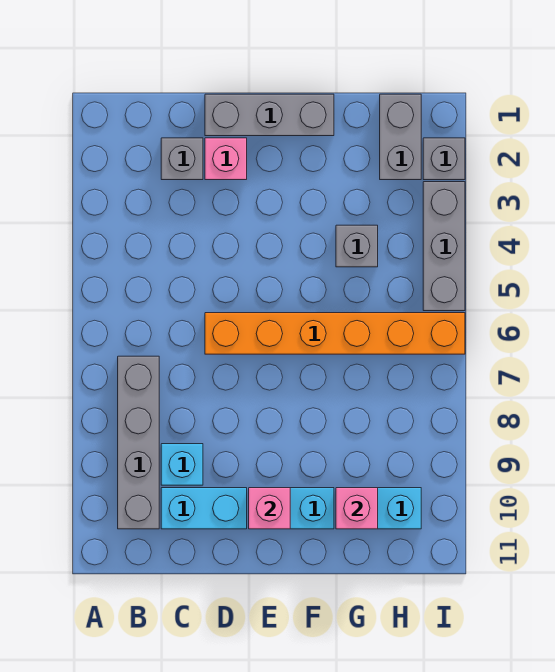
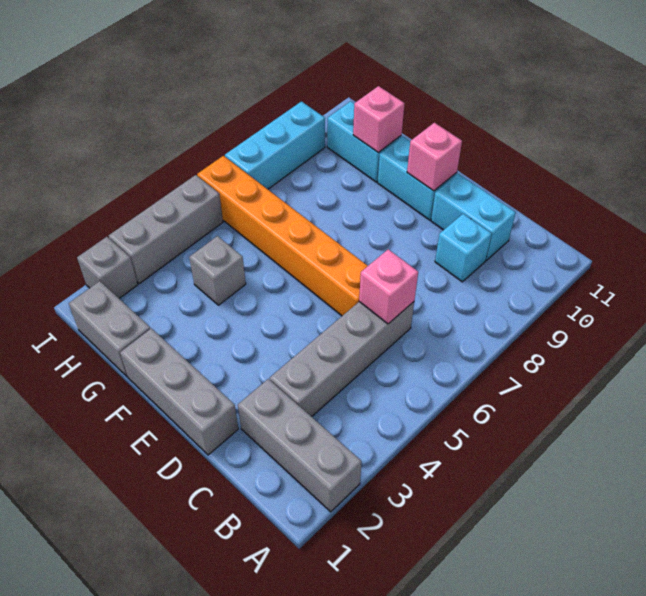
grey 1x4 brick [118,356,159,529] -> grey 1x4 brick moved to [270,302,414,417]
grey 1x1 brick [161,138,203,180] -> grey 1x3 brick [238,379,362,512]
pink 1x1 brick [205,138,247,180] -> pink 1x1 brick moved to [359,249,418,324]
grey 1x2 brick [380,94,421,180] -> grey 1x2 brick turned to [69,281,150,377]
none -> cyan 1x3 brick [225,102,325,189]

